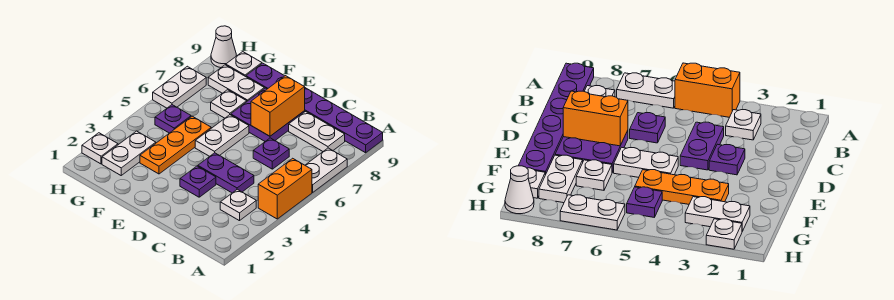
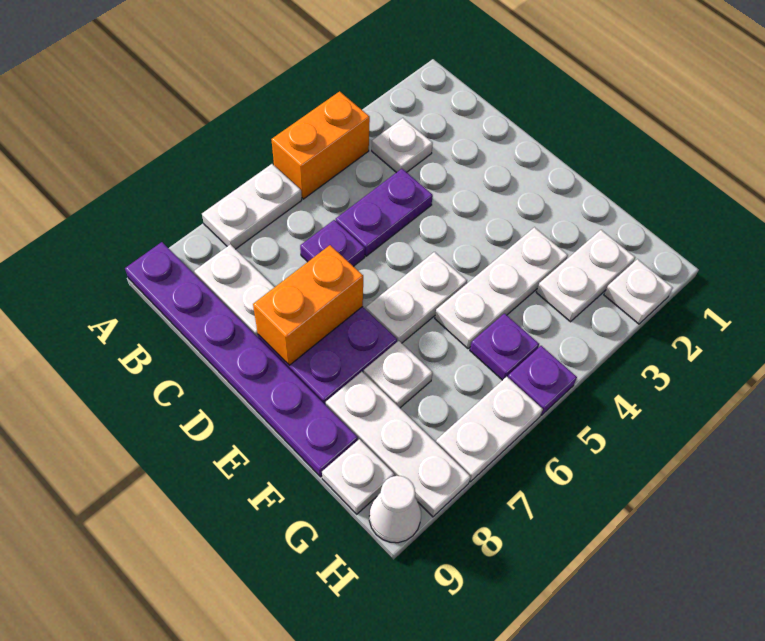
purple 1x2 plate [198,153,254,193] -> purple 1x2 plate turned to [336,169,433,256]
purple 1x1 plate [180,166,216,197] -> purple 1x1 plate moved to [508,346,577,415]
orange 1x3 plate [140,116,211,174] -> white 1x3 plate [435,227,568,349]
white 1x2 plate [208,65,264,101] -> white 1x3 plate [326,372,471,517]

